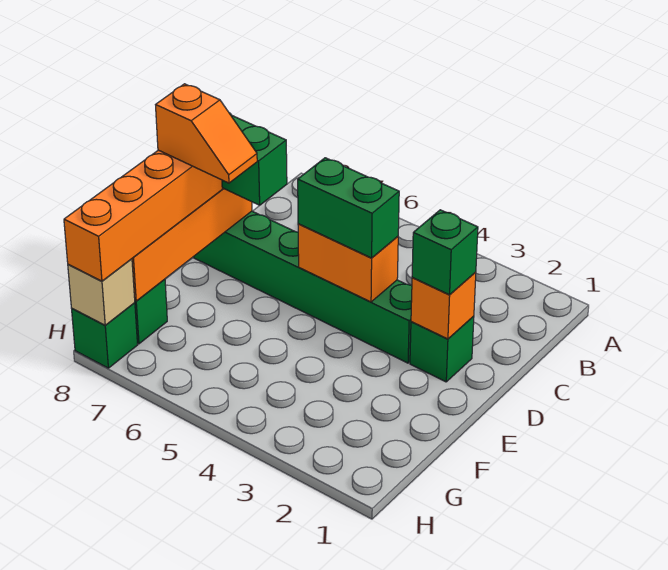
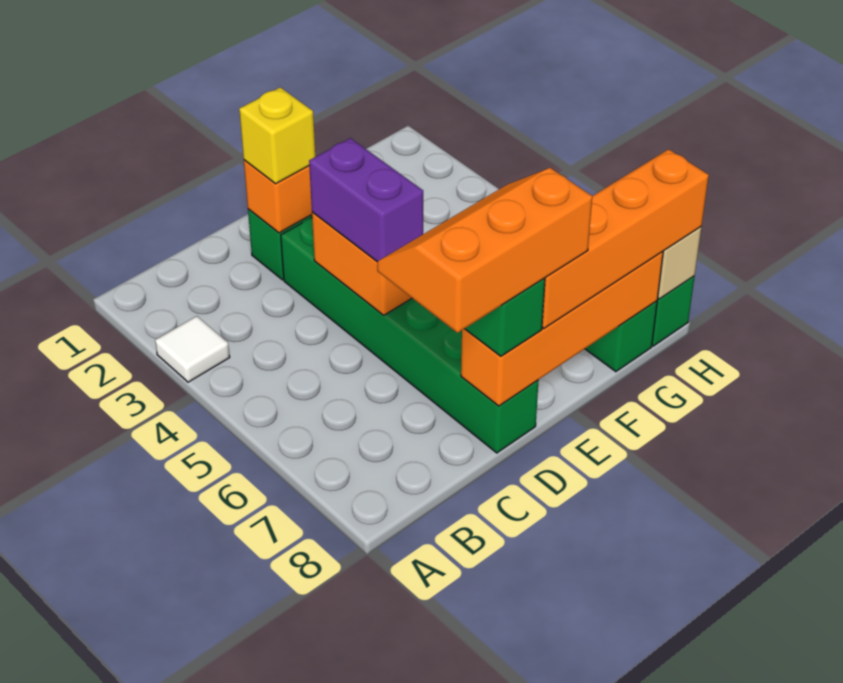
none -> white 1x1 tile [155,316,230,382]
green 1x1 brick [412,210,478,295] -> yellow 1x1 brick [239,87,315,184]
green 1x2 brick [298,158,399,258] -> purple 1x2 brick [309,138,423,261]
orange 1x2 slope [156,84,257,183] -> orange 2x3 slope [377,168,592,333]

